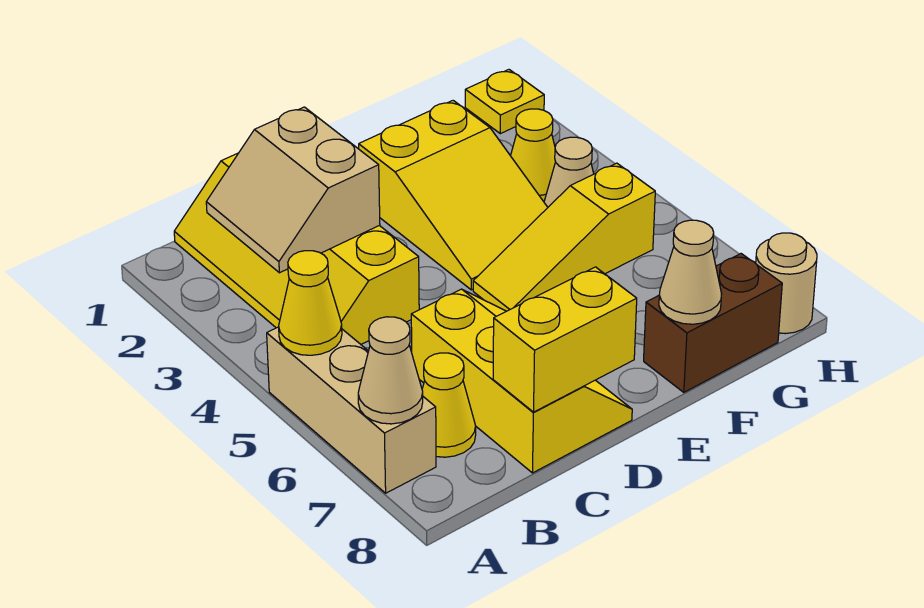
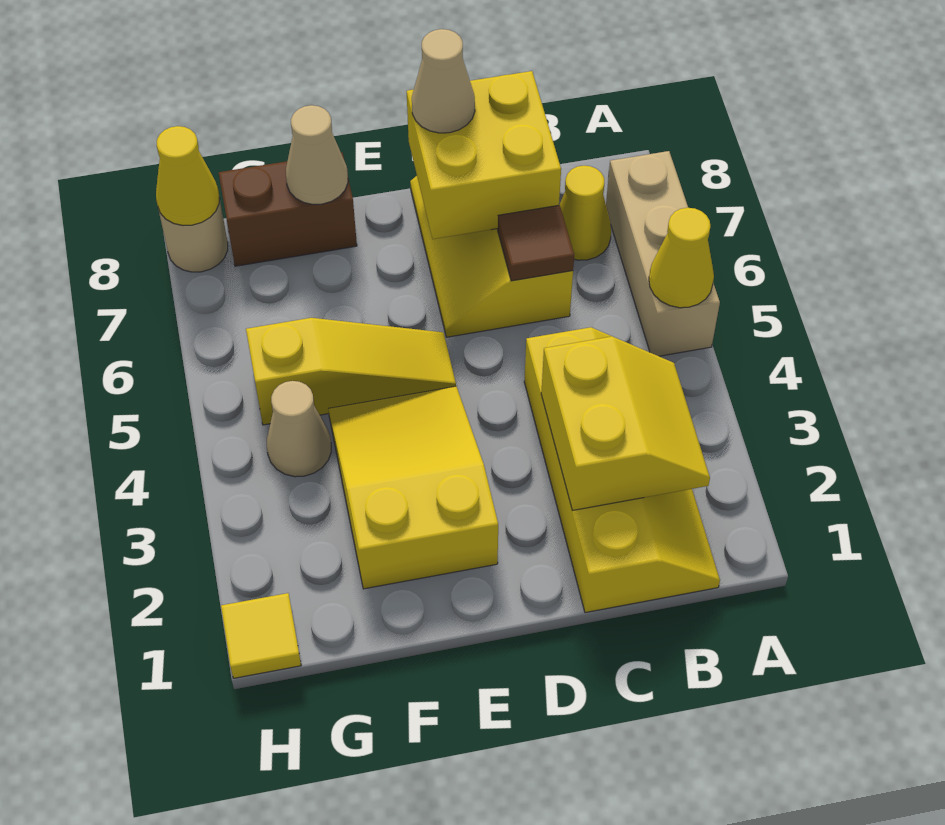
tan 1x1 cone [358,317,423,424] -> tan 1x1 cone moved to [412,29,475,133]
tan 2x2 slope [206,107,380,273] -> yellow 2x2 slope [541,337,710,510]
none -> brown 1x1 tile [498,205,574,281]
yellow 1x2 brick [493,267,637,412] -> yellow 2x2 brick [407,71,561,239]
yellow 1x1 cone [511,109,556,202] -> yellow 1x1 cone moved to [156,126,219,225]
yellow 1x1 plate [465,70,544,134] -> yellow 1x1 tile [221,593,301,678]

